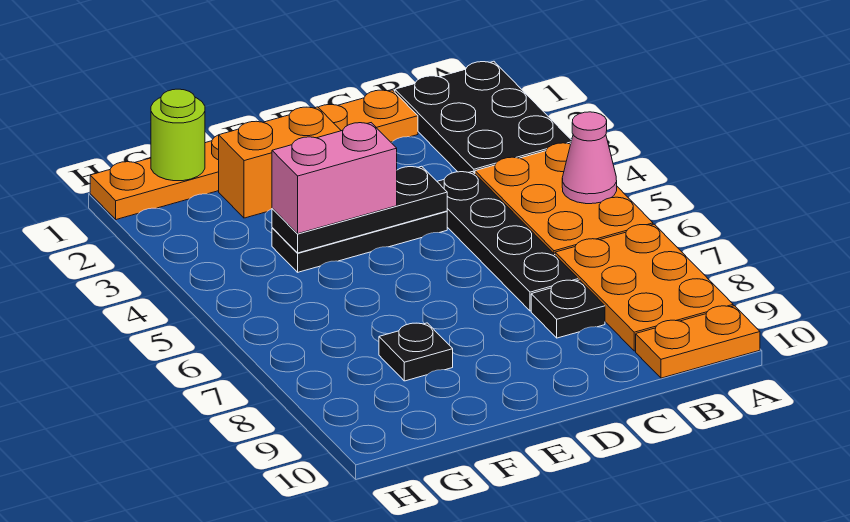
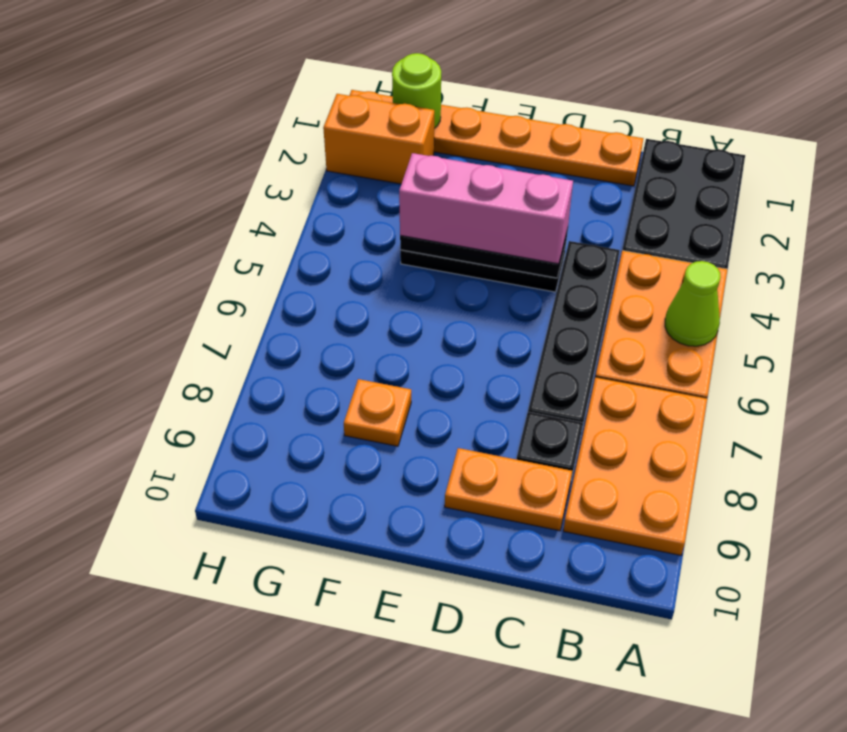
pink 1x1 cone [562,112,617,204] -> lime 1x1 cone [665,261,721,346]
orange 1x2 plate [636,306,760,378] -> orange 1x2 plate moved to [445,448,572,531]
orange 1x2 brick [219,107,341,218] -> orange 1x2 brick moved to [323,94,434,184]
pink 1x2 brick [272,123,397,234] -> pink 1x3 brick [399,153,573,264]
black 1x1 plate [379,323,453,381] -> orange 1x1 plate [344,379,411,446]

